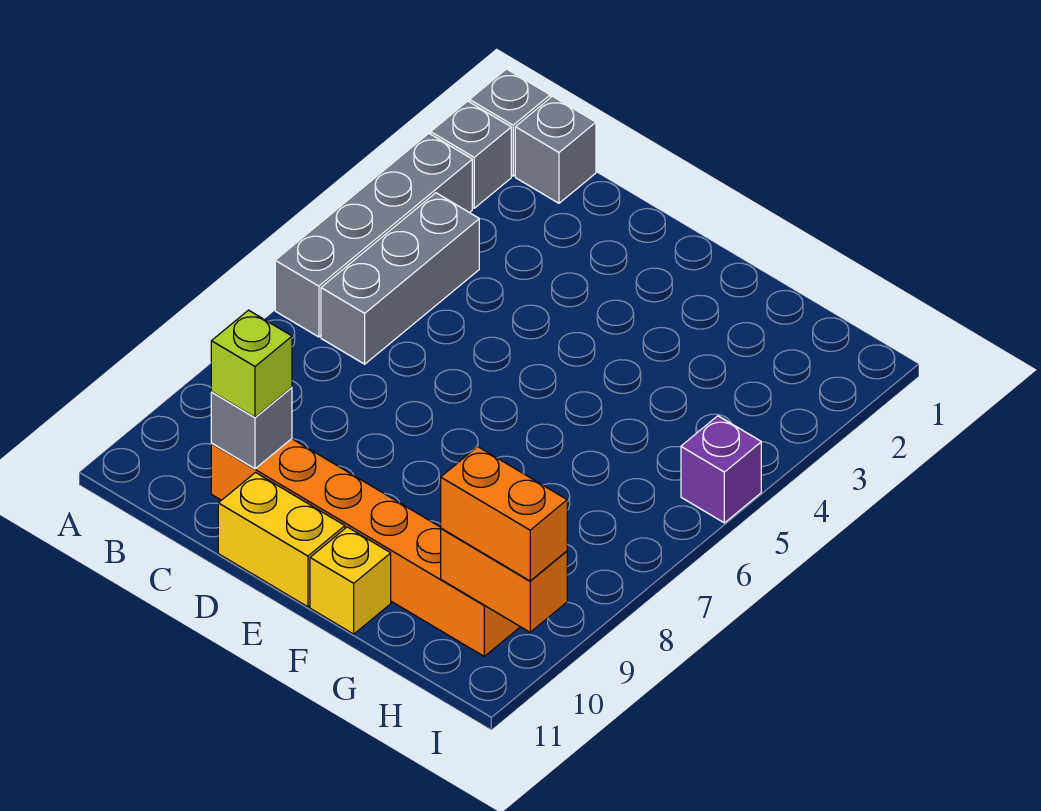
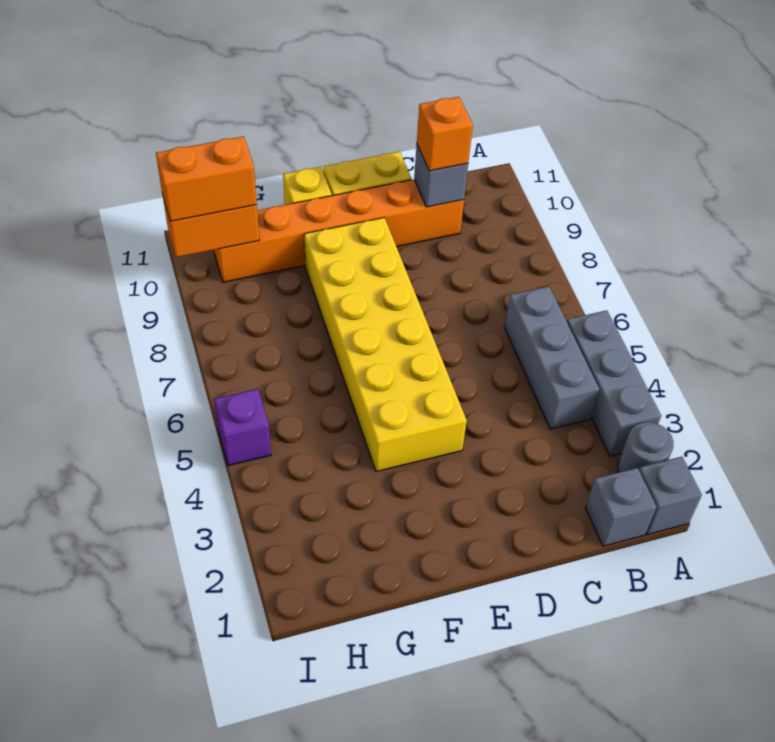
grey 1x1 brick [431,101,511,208] -> grey 1x1 round brick [618,422,674,473]
grey 1x4 brick [275,133,472,337] -> grey 1x3 brick [567,310,661,456]
lime 1x1 brick [211,310,292,417] -> orange 1x1 brick [417,97,473,171]
none -> yellow 2x6 brick [304,218,467,472]

